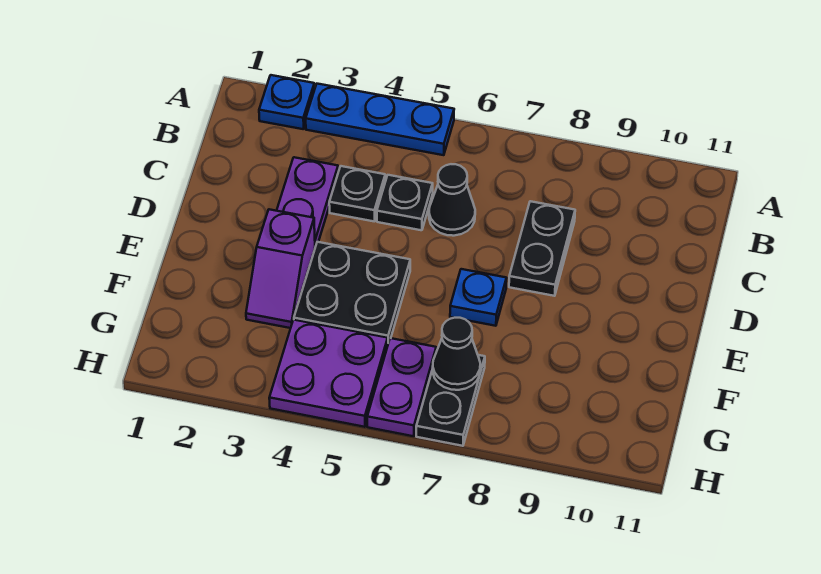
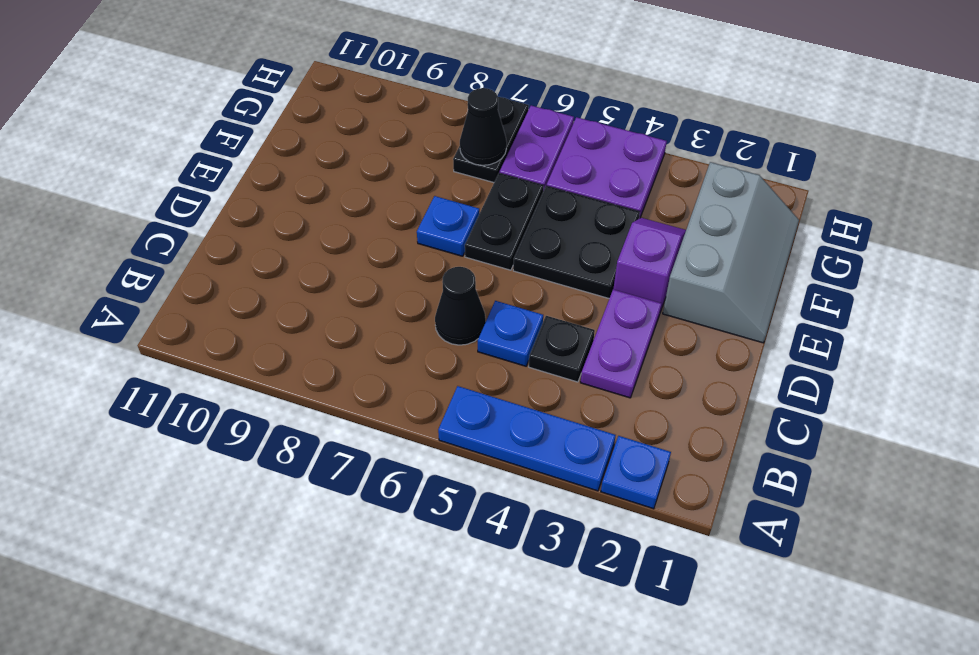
black 1x1 plate [377,175,433,230] -> blue 1x1 plate [478,301,543,366]
black 1x2 plate [509,201,575,296] -> black 1x2 plate moved to [465,173,543,270]
none -> grey 2x3 slope [663,162,799,343]

